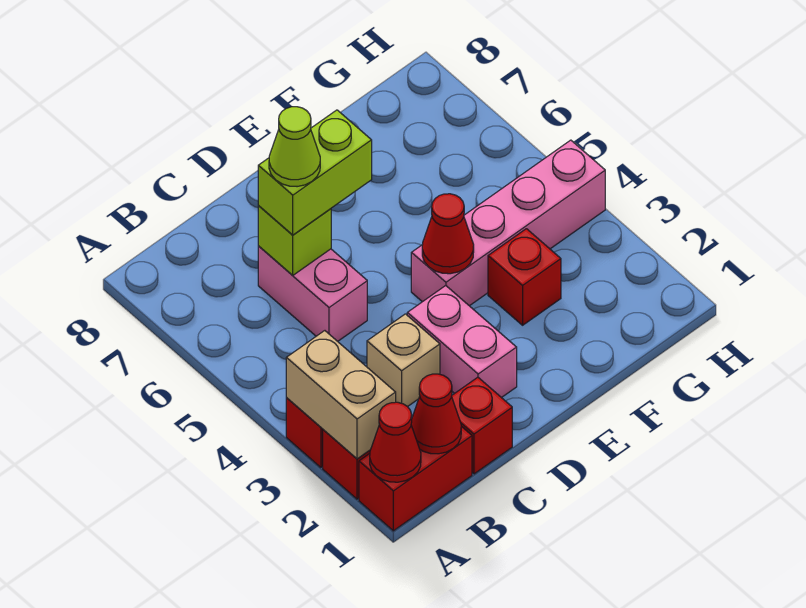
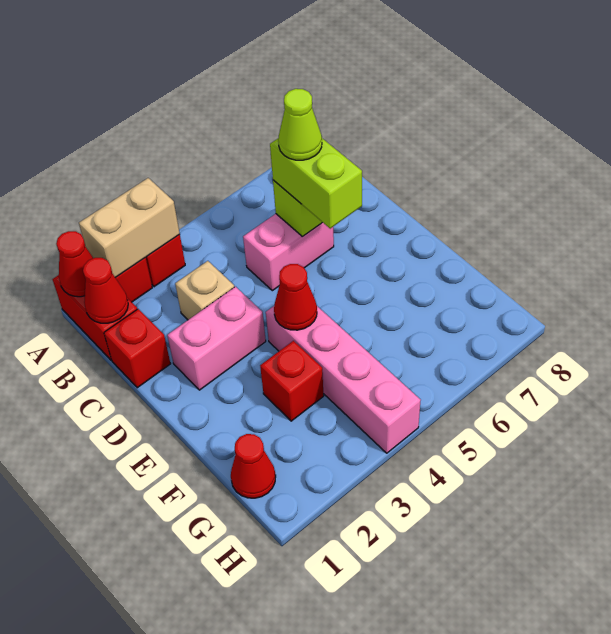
none -> red 1x1 cone [231,434,276,498]

